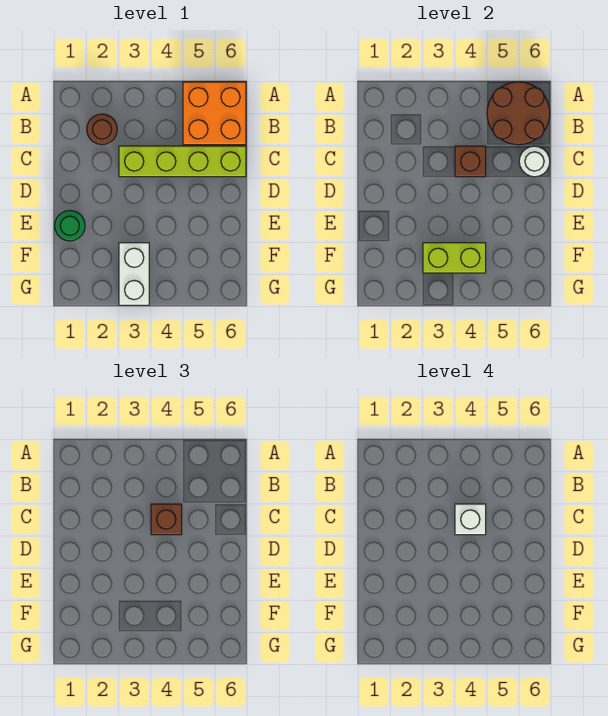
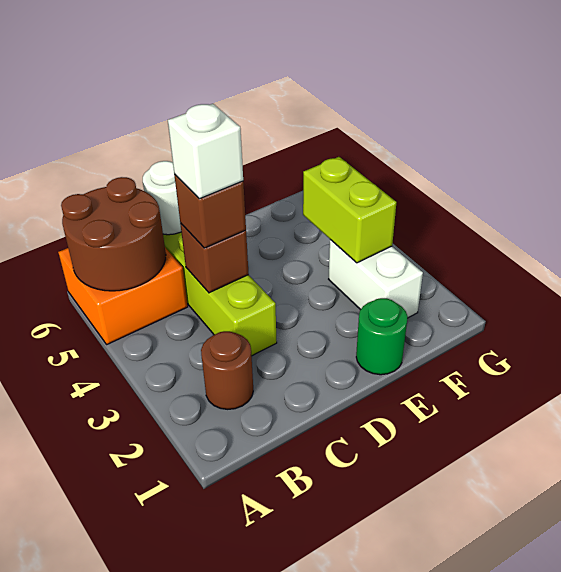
white 1x2 brick [119,243,149,305] -> white 1x2 brick turned to [329,240,423,318]

